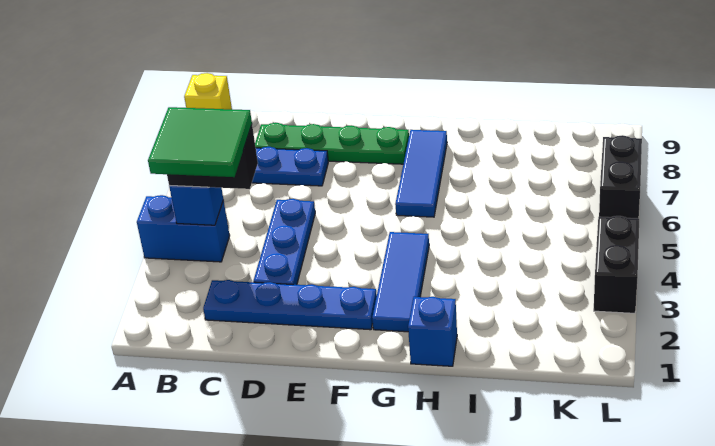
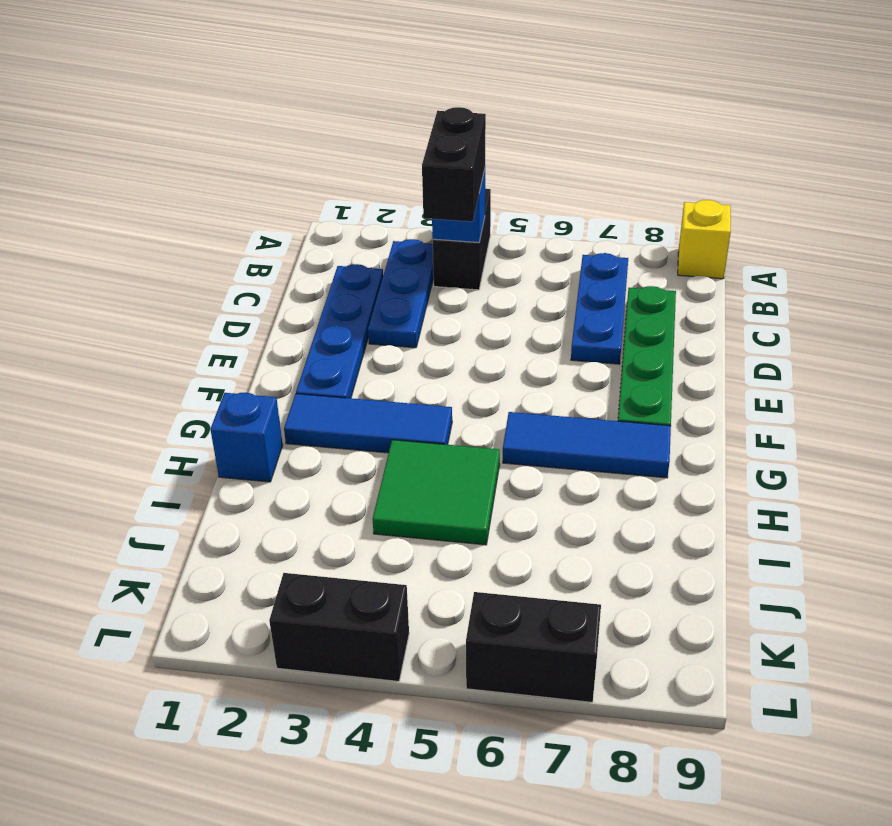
blue 1x2 brick [137,195,230,262] -> black 1x2 brick [433,189,491,290]
green 2x2 tile [148,107,252,177] -> green 2x2 tile moved to [373,440,500,545]
blue 1x3 plate [253,199,315,285] -> blue 1x3 plate turned to [368,239,434,348]

